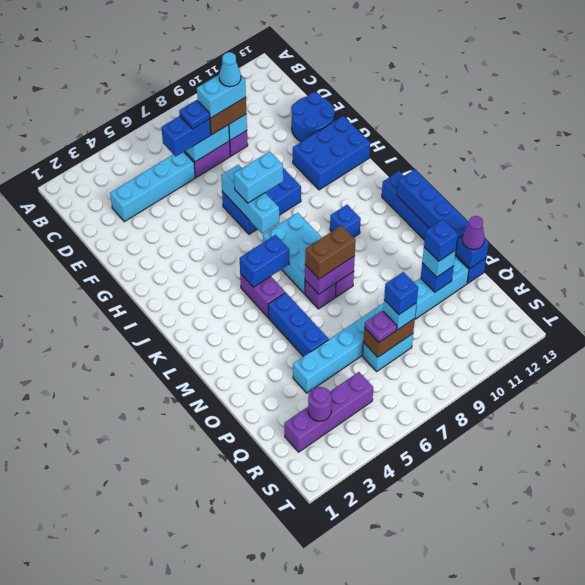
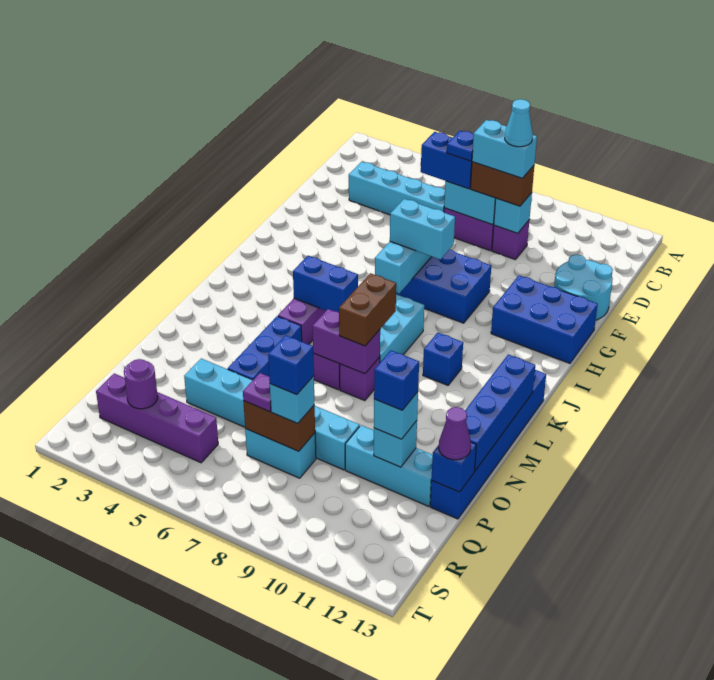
blue 2x2 round brick [291,92,335,142] -> cyan 2x2 round brick [554,255,613,320]
brown 1x2 brick [305,225,356,279] -> brown 1x2 brick turned to [339,273,396,346]
blue 1x1 brick [421,263,454,292] -> cyan 1x1 brick [373,421,417,467]

